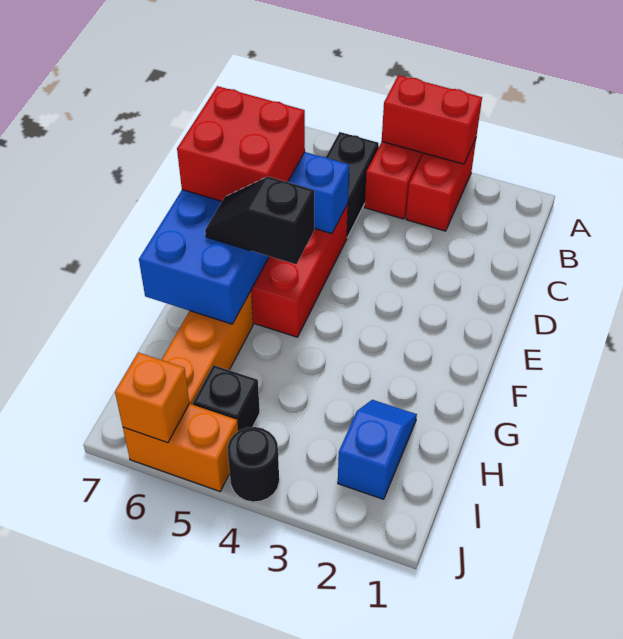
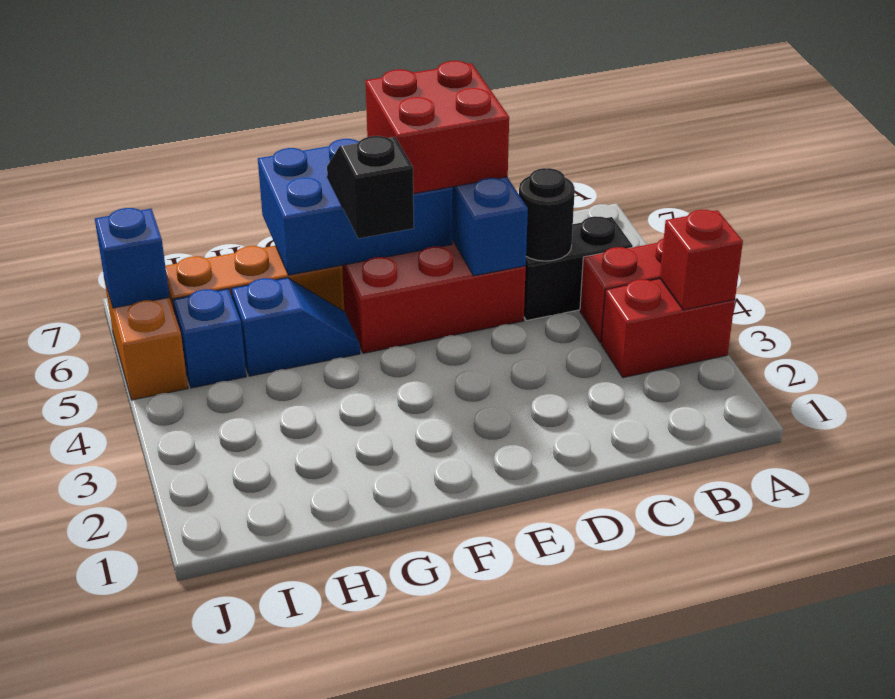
red 1x2 brick [382,75,482,164] -> red 1x1 brick [660,210,743,310]
blue 1x2 slope [338,400,417,499] -> blue 1x2 slope moved to [232,278,360,376]
black 1x1 brick [193,365,260,431] -> blue 1x1 brick [173,289,246,388]
black 1x1 round brick [227,427,279,502] -> black 1x1 round brick moved to [519,168,575,261]
orange 1x1 brick [115,352,189,443] -> blue 1x1 brick [95,208,169,308]

